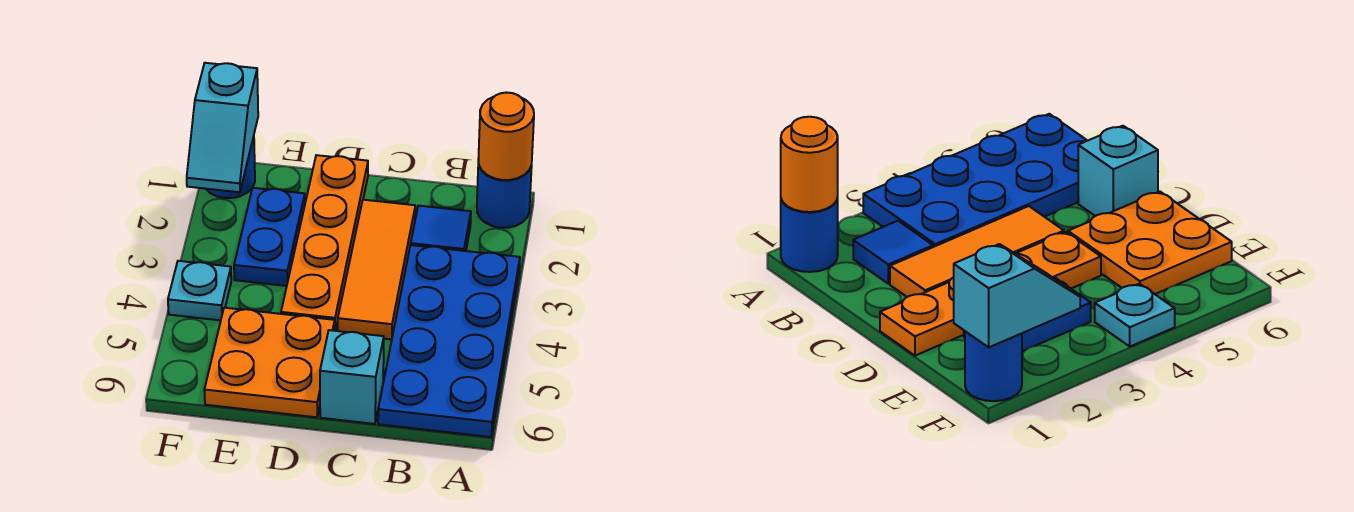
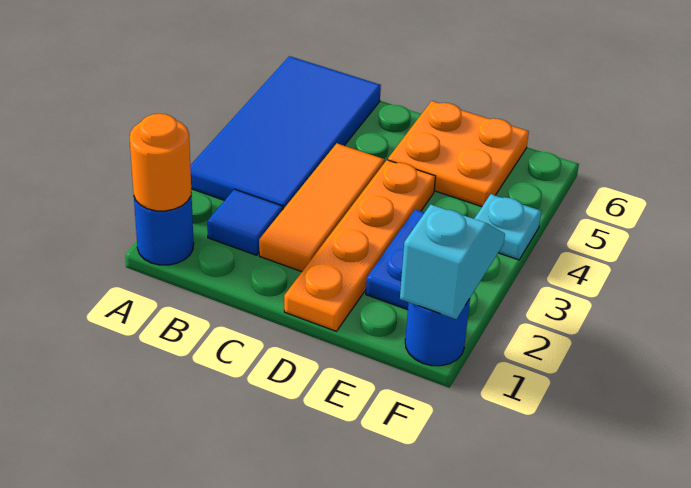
blue 2x4 plate [378,245,520,437] -> blue 2x4 tile [190,56,381,209]
cyan 1x1 brick [320,330,384,424] -> none

